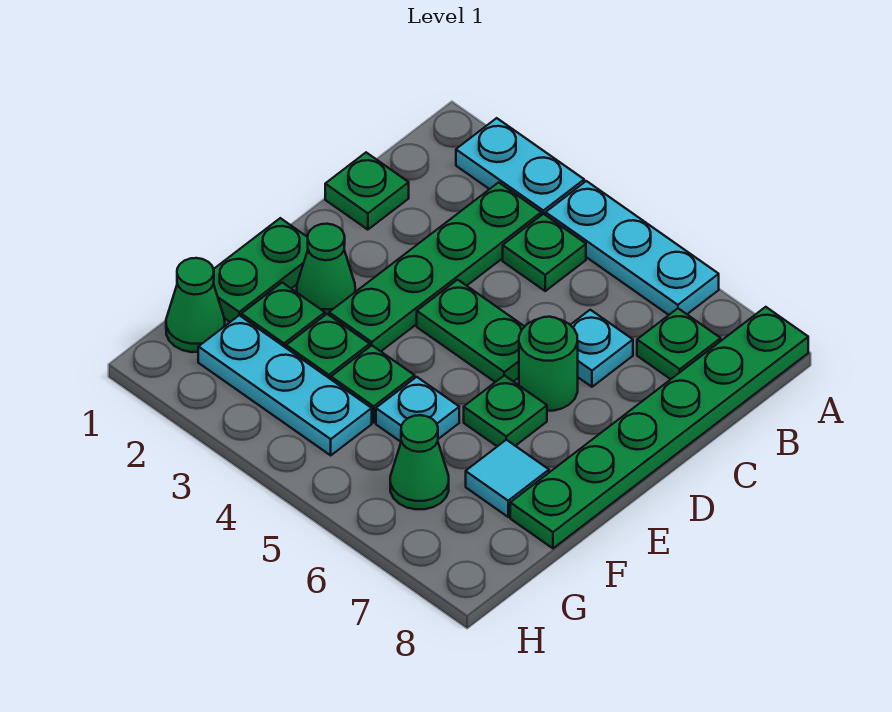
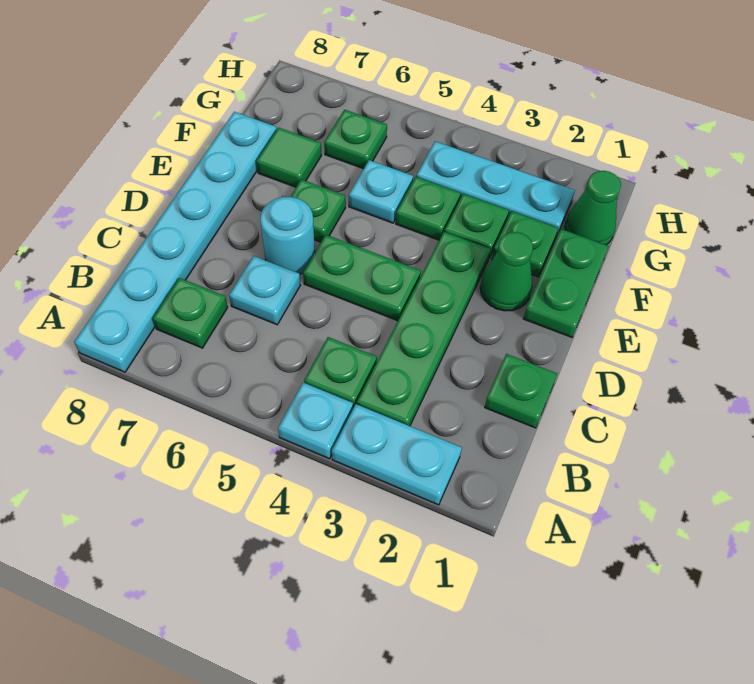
cyan 1x3 plate [546,181,719,315] -> cyan 1x1 plate [278,383,353,459]
green 1x6 plate [510,307,808,548] -> cyan 1x6 plate [74,112,276,372]
green 1x1 round brick [519,317,578,411] -> cyan 1x1 round brick [260,197,315,274]
cyan 1x1 tile [466,440,549,517] -> green 1x1 tile [257,128,322,187]
green 1x1 cone [390,415,449,509] -> green 1x1 plate [324,110,387,169]

